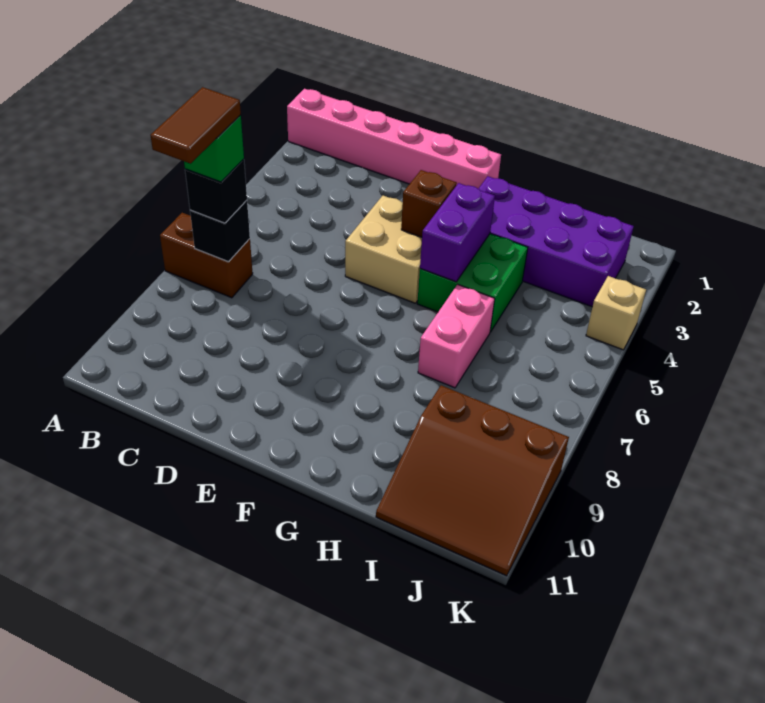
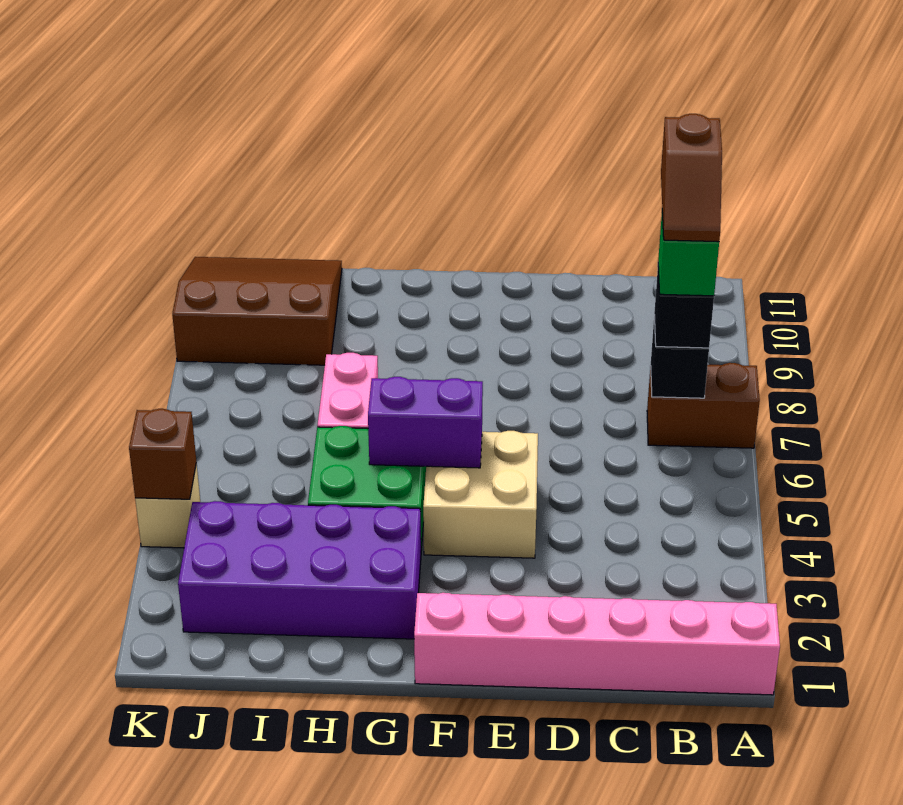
brown 1x2 tile [151,87,241,164] -> brown 1x2 slope [661,114,722,242]
brown 1x1 brick [401,170,457,237] -> brown 1x1 brick moved to [129,409,196,499]
purple 1x2 brick [420,183,495,282] -> purple 1x2 brick turned to [368,377,483,468]

